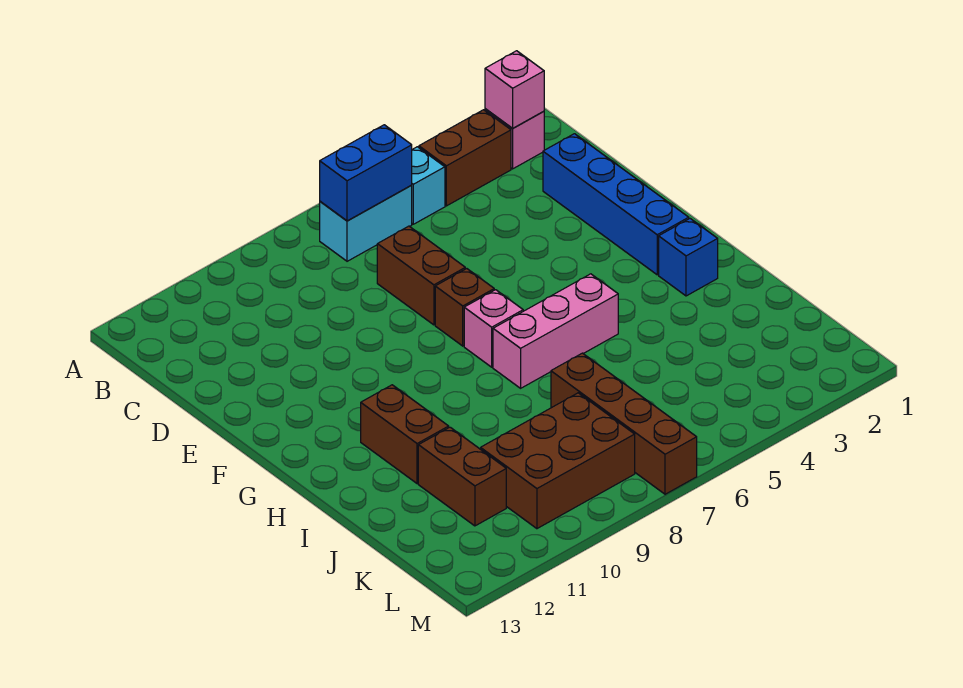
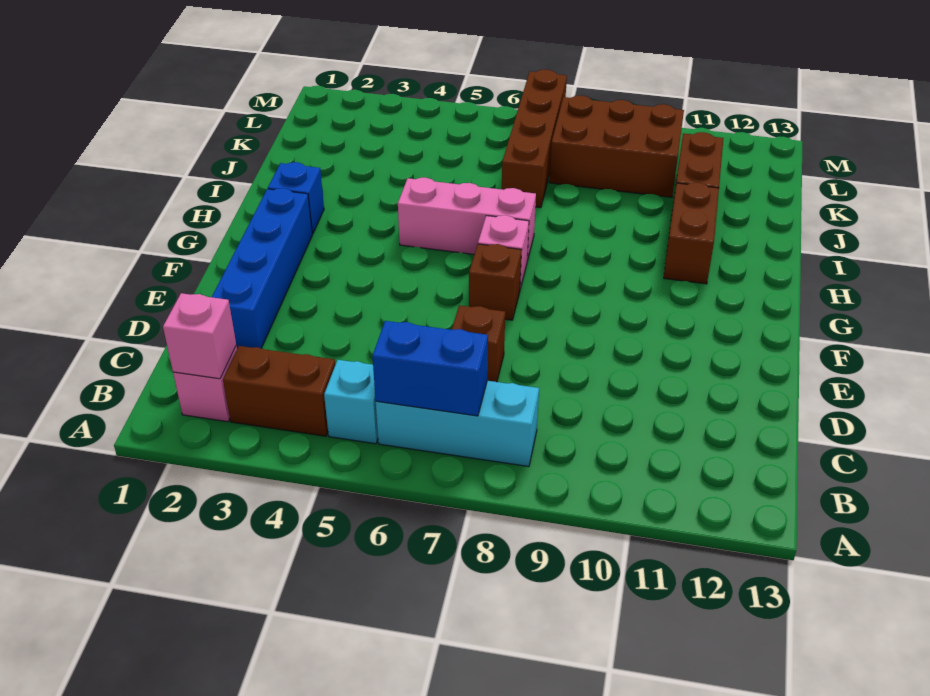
cyan 1x2 brick [320,185,412,261] -> cyan 1x3 brick [376,381,539,467]
brown 1x2 brick [377,226,465,325] -> brown 1x1 brick [452,305,505,382]

